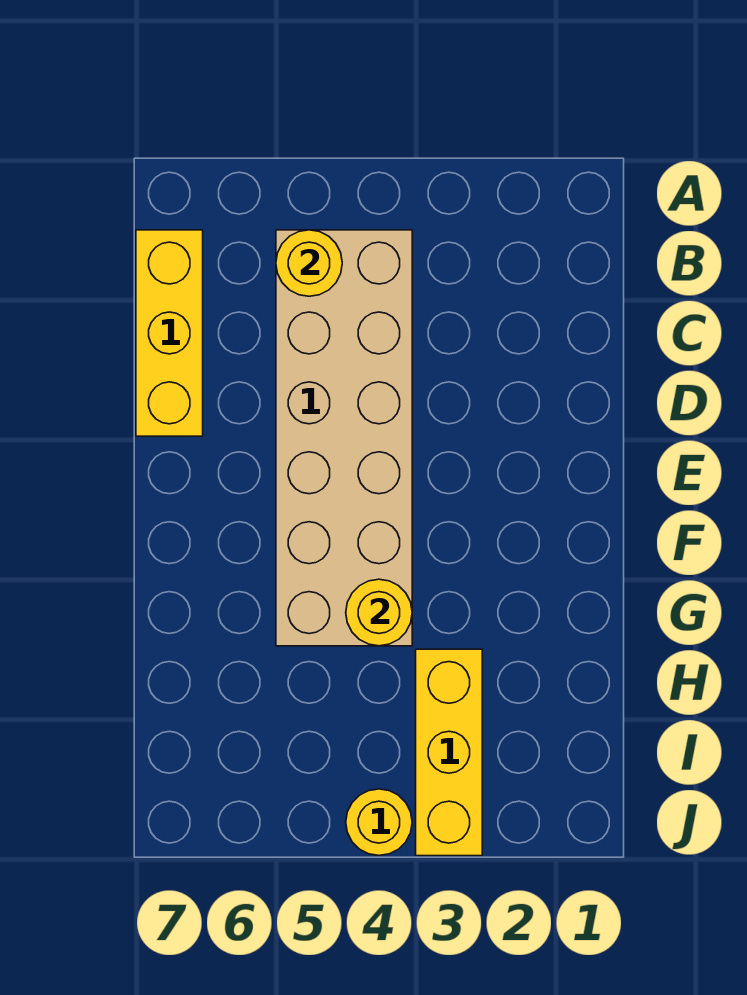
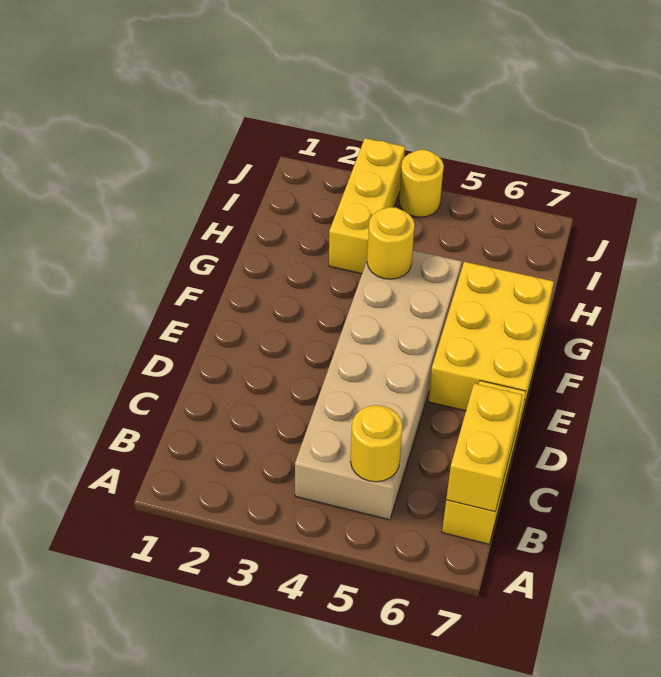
none -> yellow 1x2 brick [446,383,522,512]
none -> yellow 2x3 brick [428,262,554,418]

